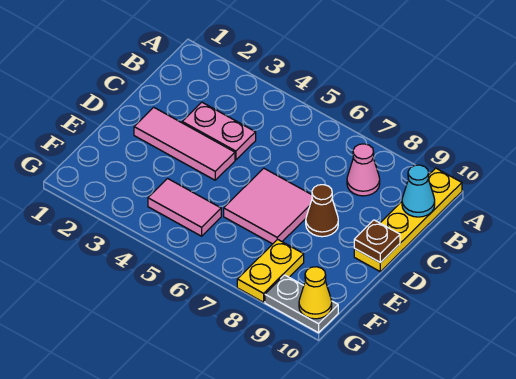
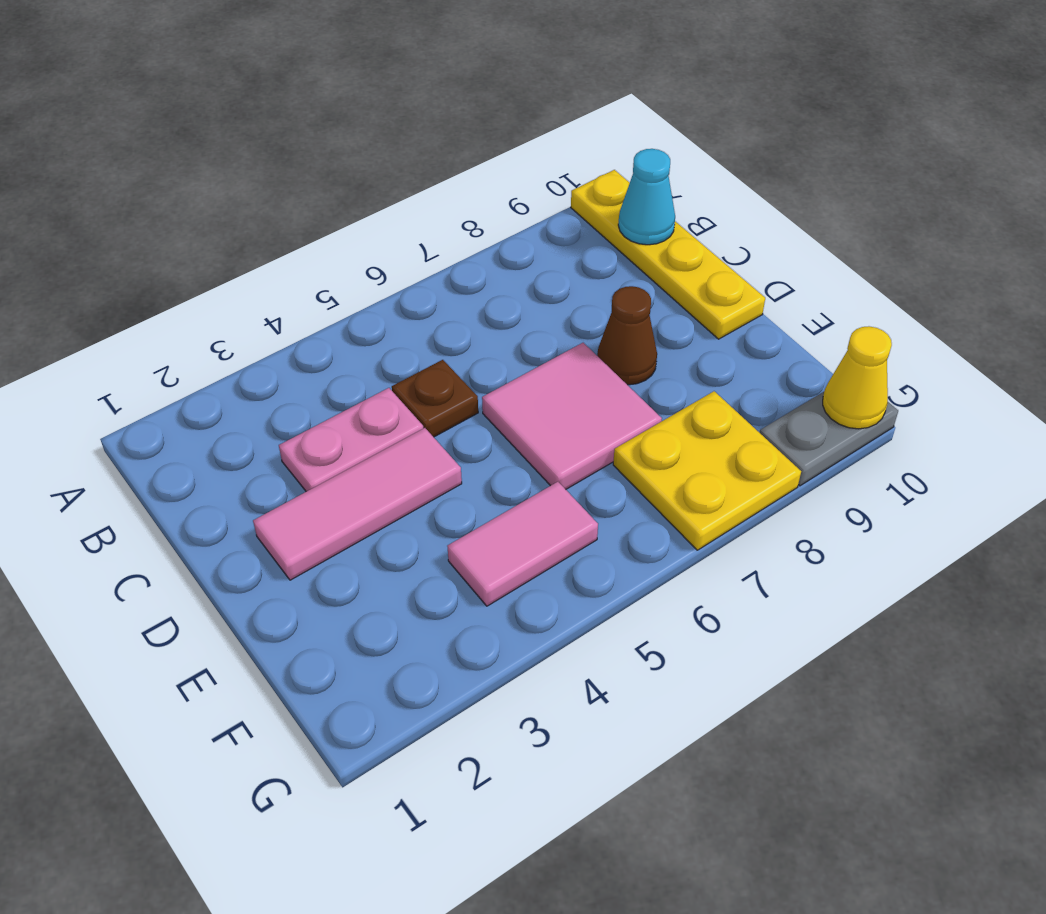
pink 1x1 cone [347,144,380,196] -> none
brown 1x1 plate [354,220,400,263] -> brown 1x1 plate moved to [392,360,478,437]
yellow 1x2 plate [237,239,304,302] -> yellow 2x2 plate [613,391,801,550]

